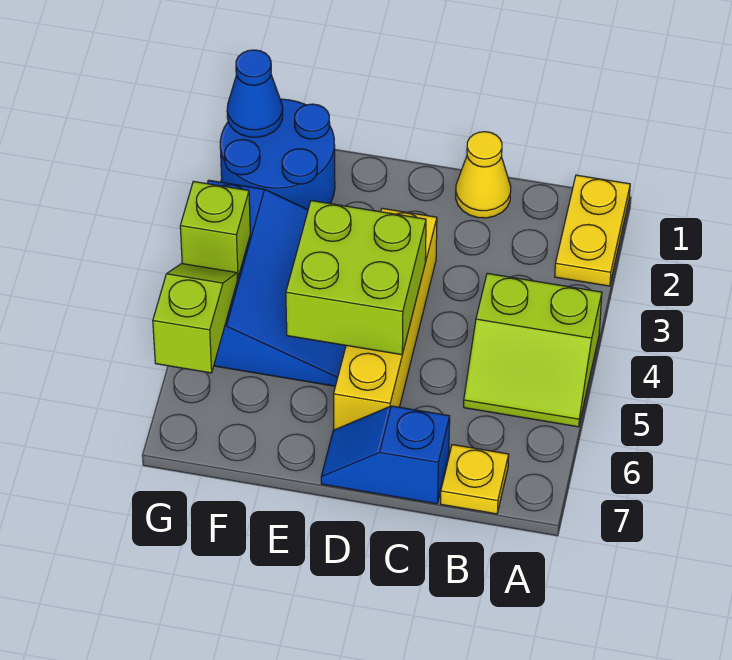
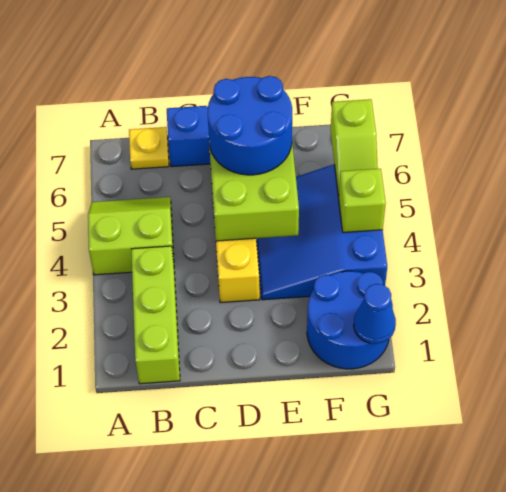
yellow 1x2 plate [555,175,630,286] -> none
none -> lime 1x3 brick [131,246,180,384]
yellow 1x1 cone [456,132,511,218] -> none
none -> blue 2x2 round brick [207,76,292,175]

